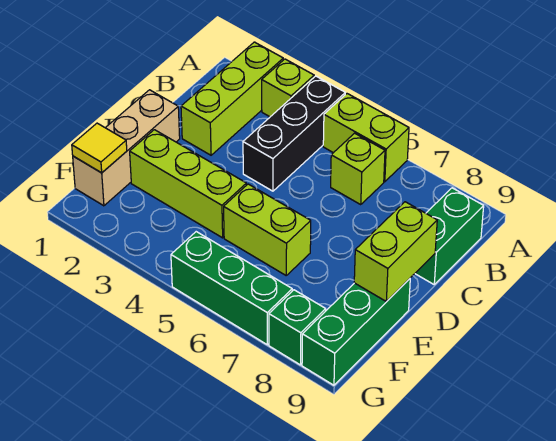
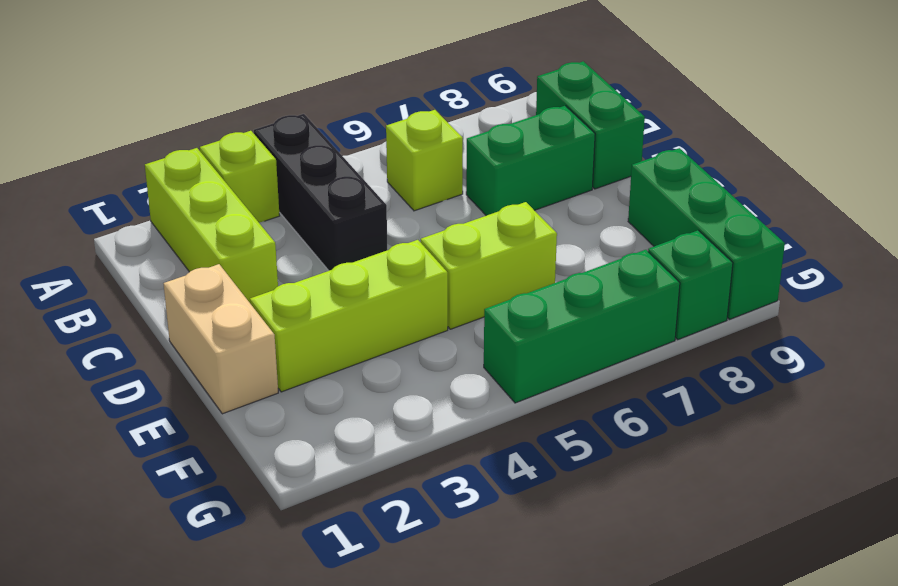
lime 1x2 brick [323,94,409,182] -> none
none -> green 1x2 brick [466,106,595,216]
tan 1x3 brick [73,90,180,206] -> tan 1x2 brick [164,264,278,414]
lime 1x2 brick [354,202,437,302] -> none
yellow 1x1 tile [72,123,127,173] -> none

